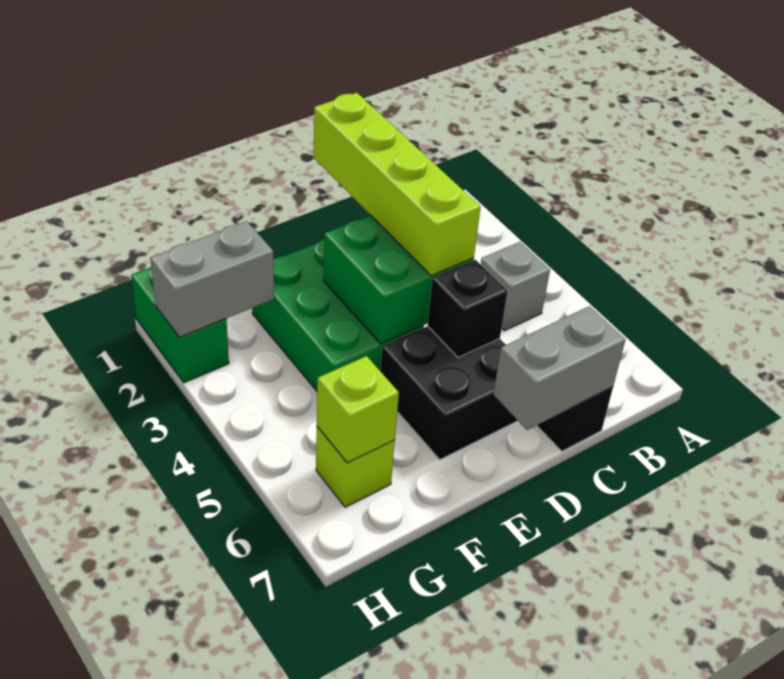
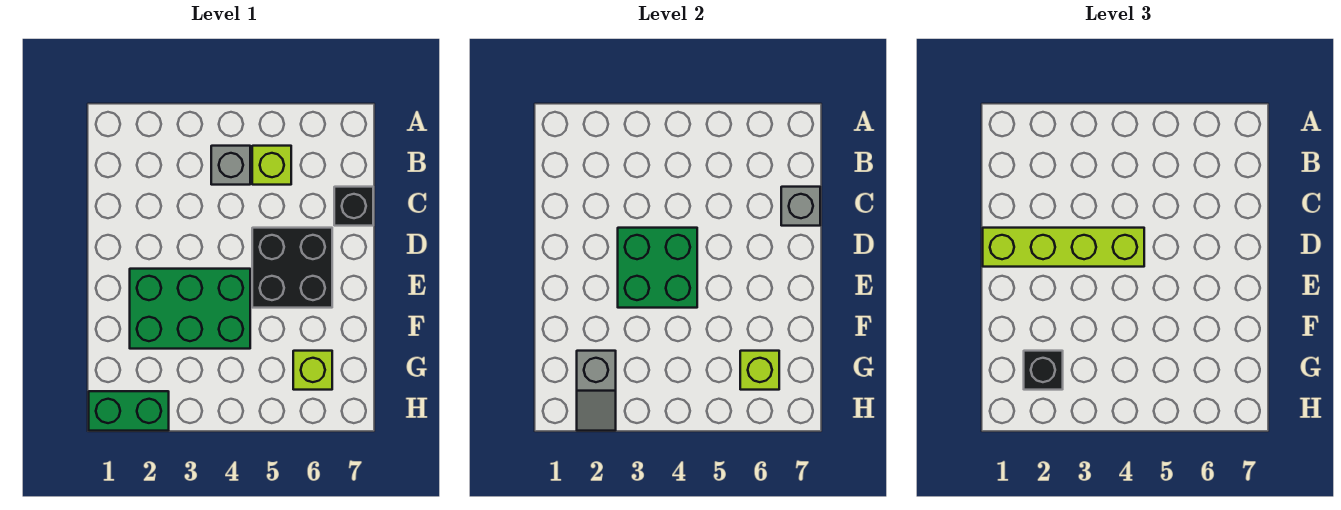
none -> lime 1x1 brick [252,146,291,185]
grey 1x2 brick [493,306,625,430] -> grey 1x1 brick [781,187,820,226]
black 1x1 brick [427,260,508,358] -> black 1x1 brick moved to [1024,351,1063,390]
grey 1x2 brick [150,221,274,337] -> grey 1x2 slope [577,351,616,431]

